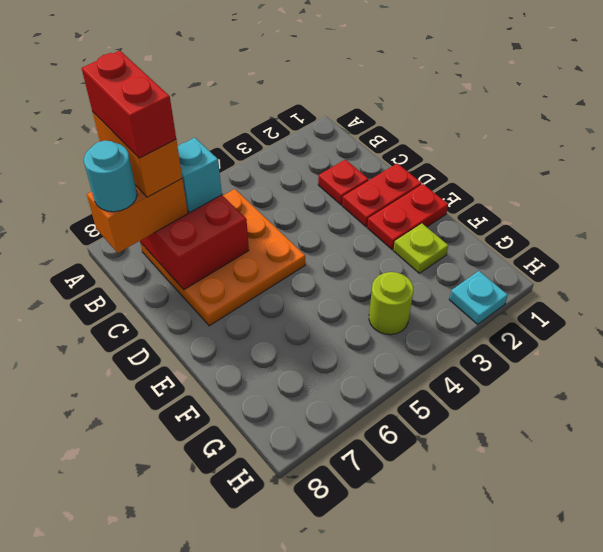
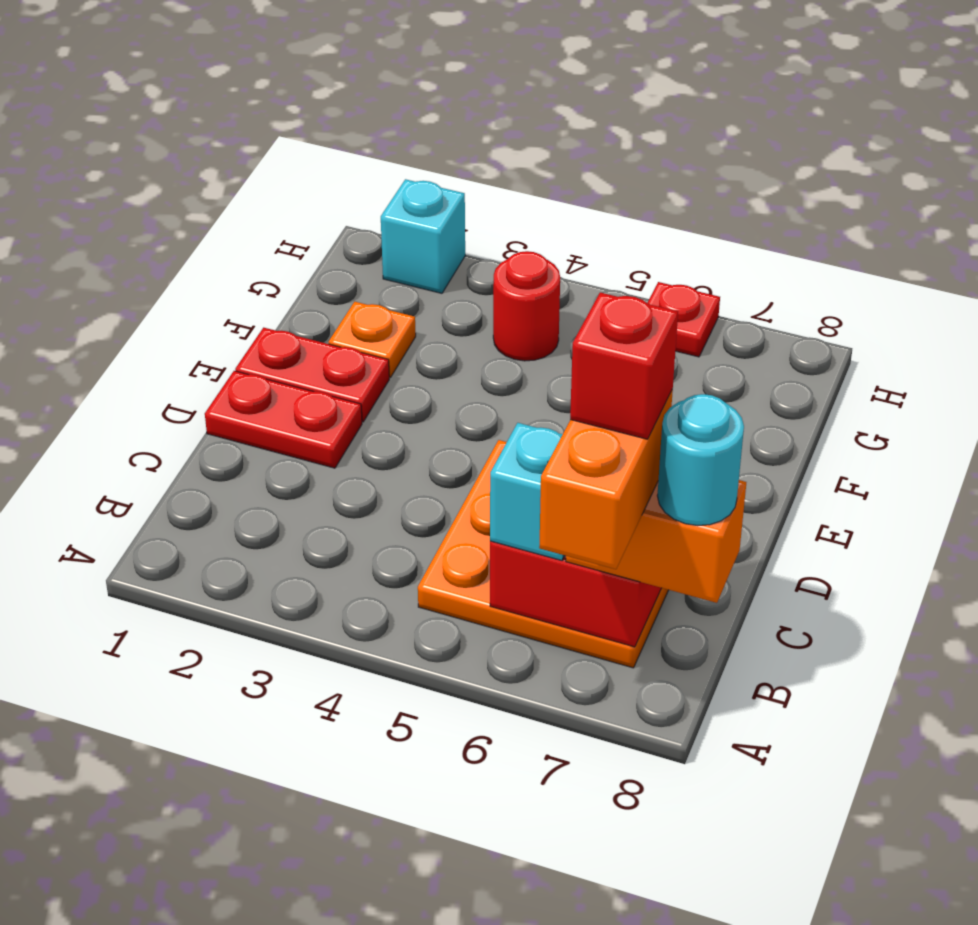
red 1x2 brick [82,51,176,158] -> red 1x1 brick [570,292,678,439]
red 1x1 plate [318,160,369,205] -> red 1x1 plate moved to [648,282,720,357]
lime 1x1 plate [393,224,448,273] -> orange 1x1 plate [328,302,416,378]
lime 1x1 round brick [369,272,413,335] -> red 1x1 round brick [493,251,560,361]
cyan 1x1 plate [449,271,508,324] -> cyan 1x1 brick [381,179,465,293]

